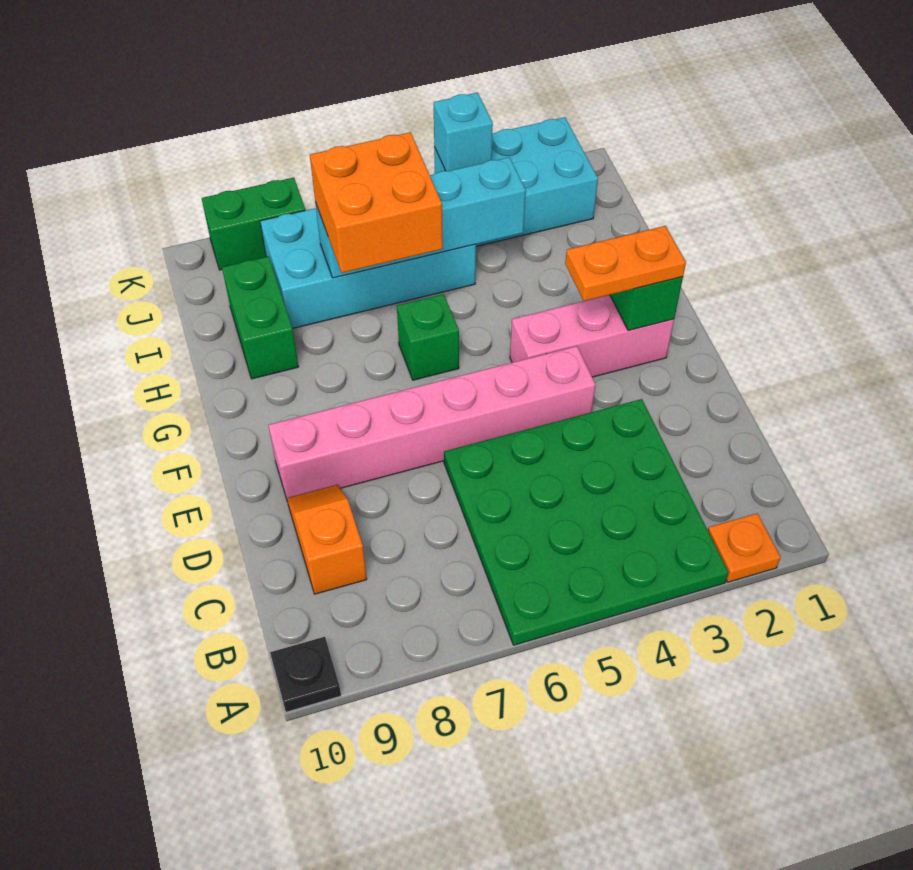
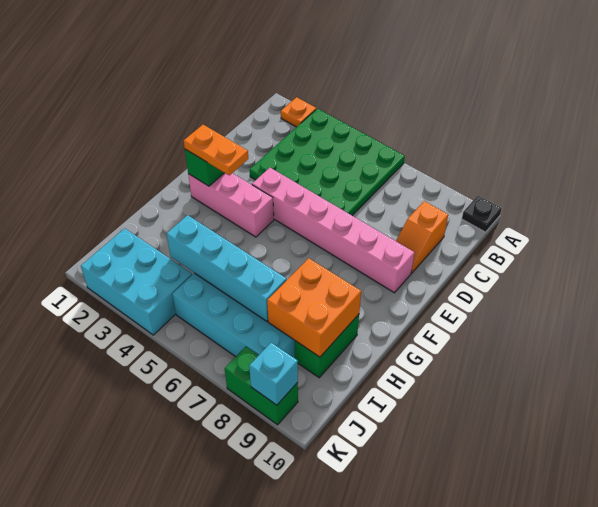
green 1x1 brick [397,294,459,380] -> none
orange 2x2 brick [310,132,443,273] -> orange 2x2 brick moved to [267,258,361,357]
cyan 1x1 brick [434,93,493,171] -> cyan 1x1 brick moved to [249,343,298,405]

